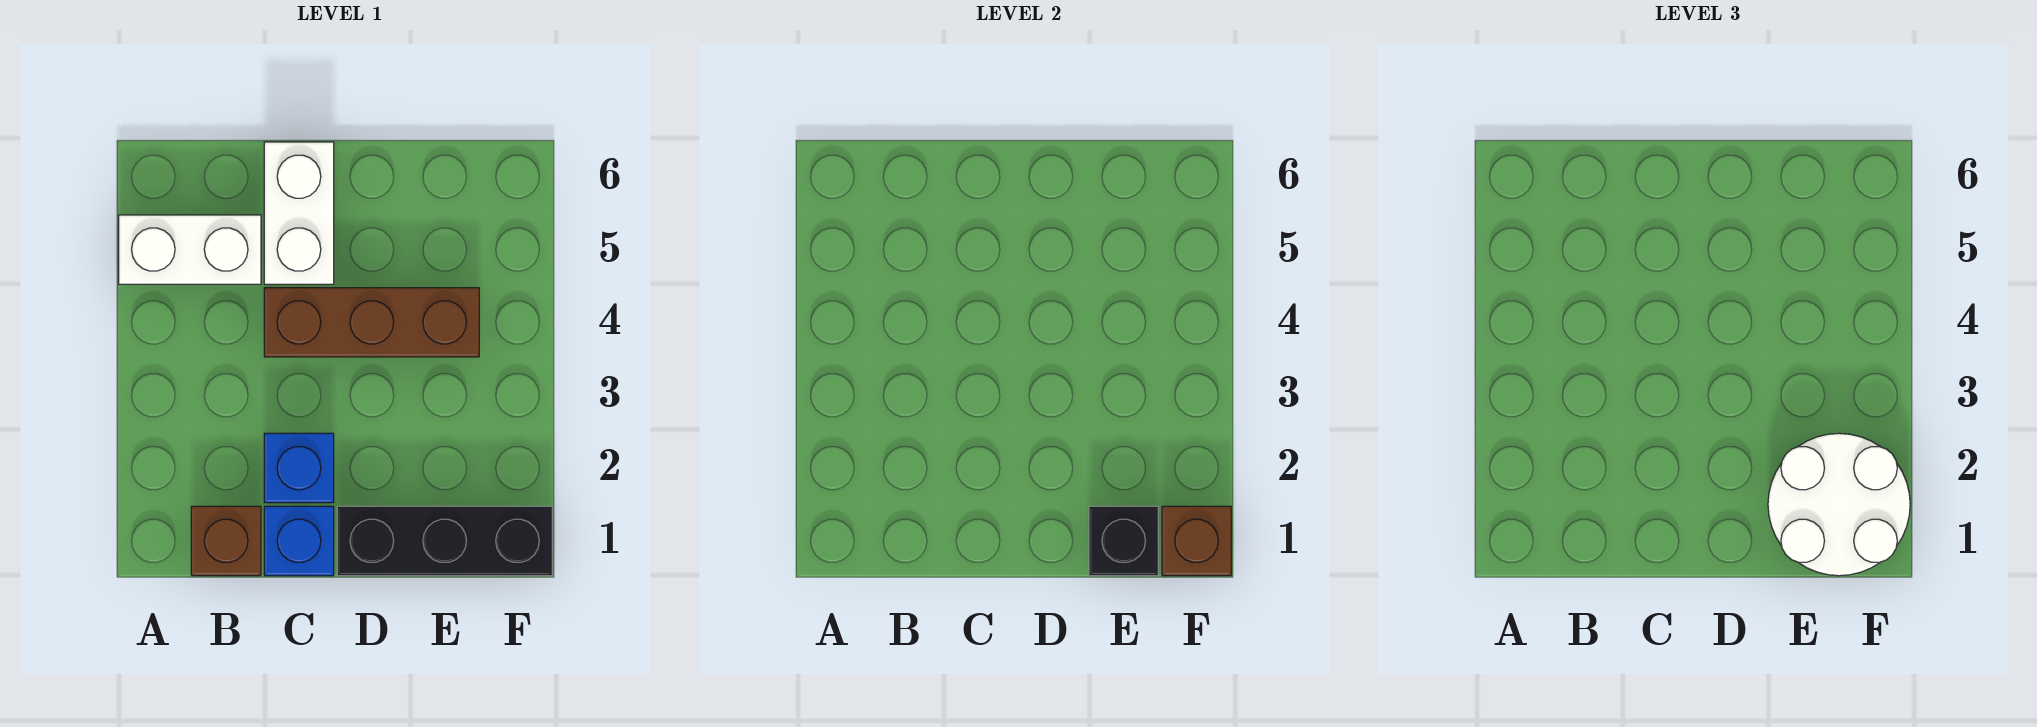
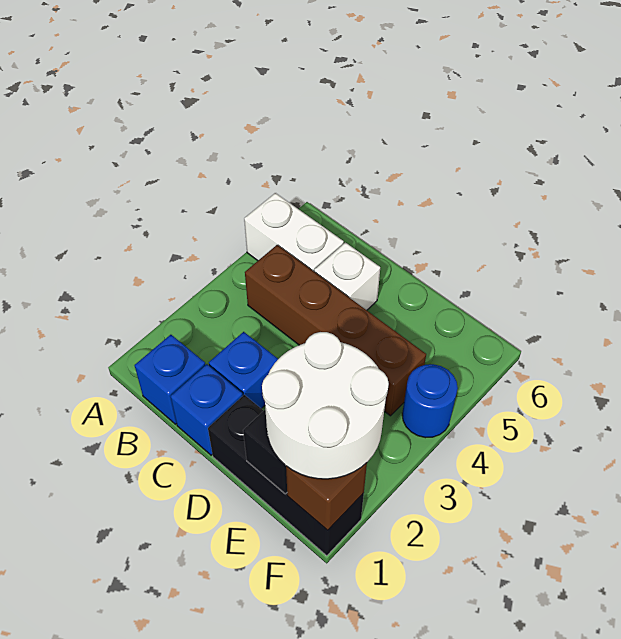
brown 1x1 brick [191,506,261,576] -> blue 1x1 brick [135,335,205,424]
brown 1x3 brick [264,288,479,357] -> brown 1x4 brick [245,245,426,416]
white 1x2 brick [264,142,334,284] -> white 1x1 brick [314,242,380,310]
none -> blue 1x1 round brick [402,364,458,438]

